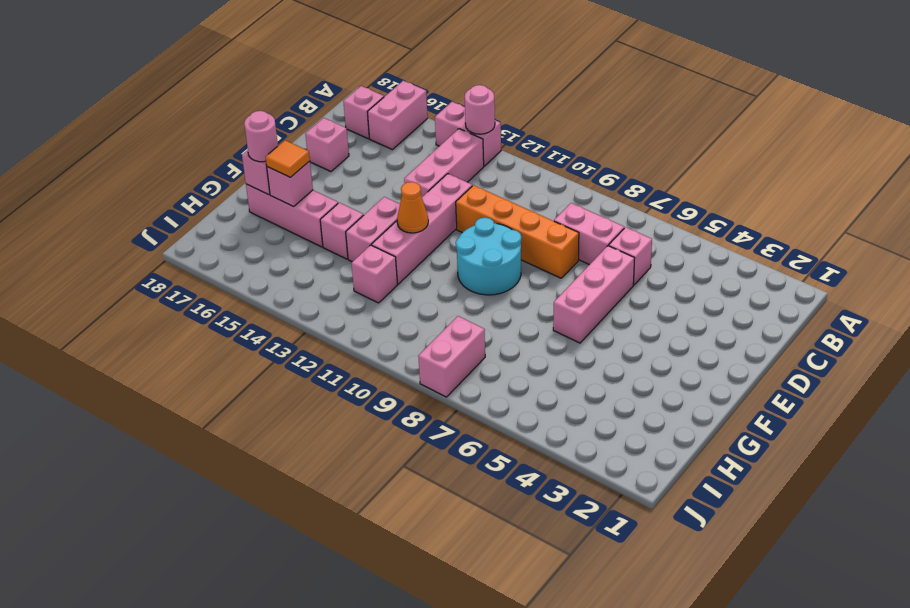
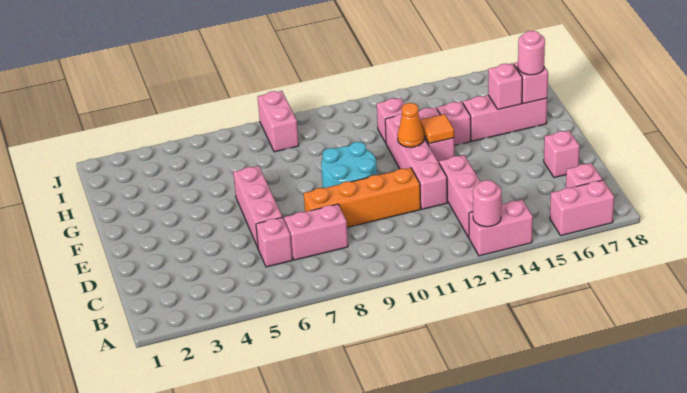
pink 1x2 brick [368,81,428,150] -> pink 1x2 brick turned to [550,180,614,236]
orange 1x1 tile [266,140,310,177] -> orange 1x1 tile moved to [420,114,454,144]

